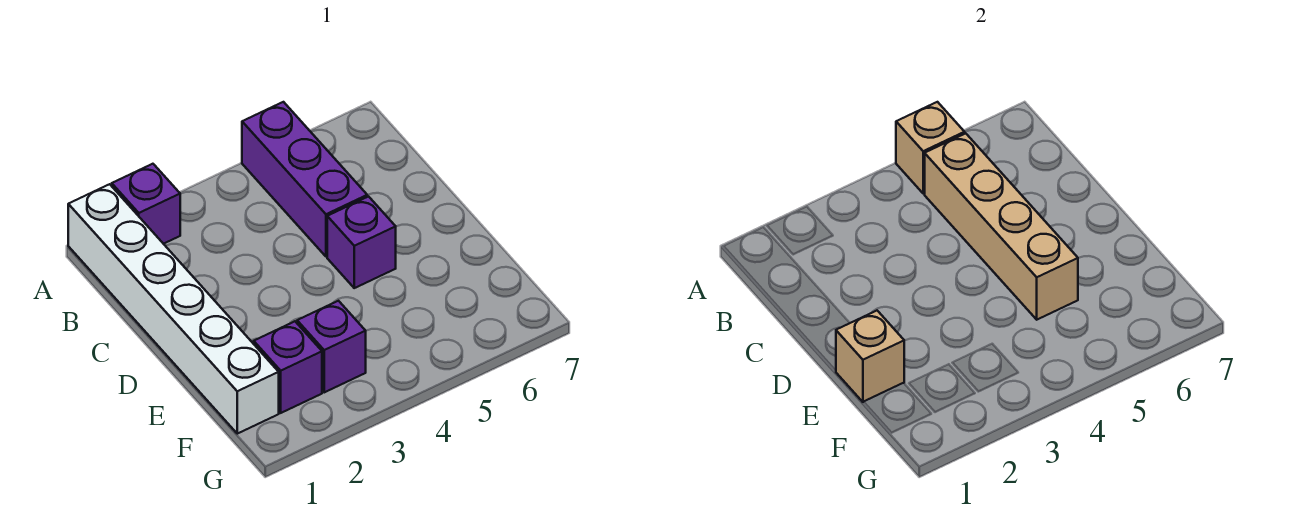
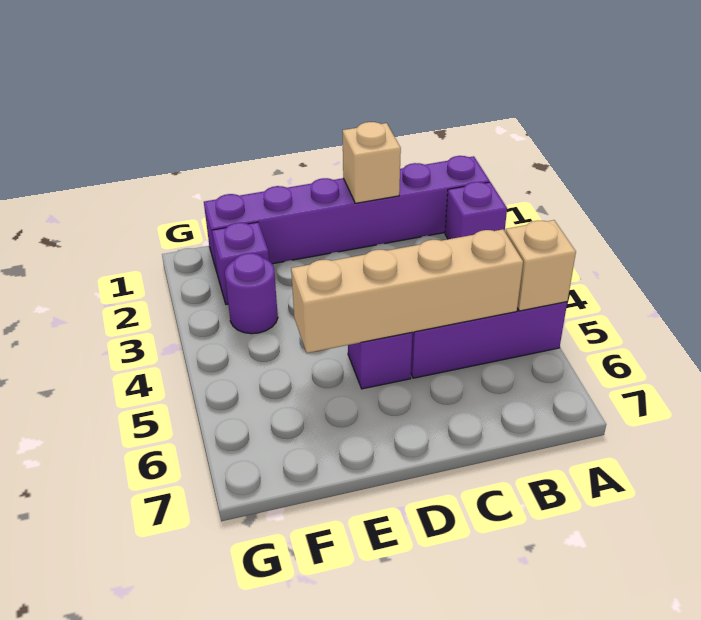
white 1x6 brick [68,184,279,434] -> purple 1x6 brick [204,156,490,271]
tan 1x1 brick [836,311,904,402] -> tan 1x1 brick moved to [342,122,401,203]
purple 1x1 brick [297,301,366,392] -> purple 1x1 round brick [225,253,278,334]

